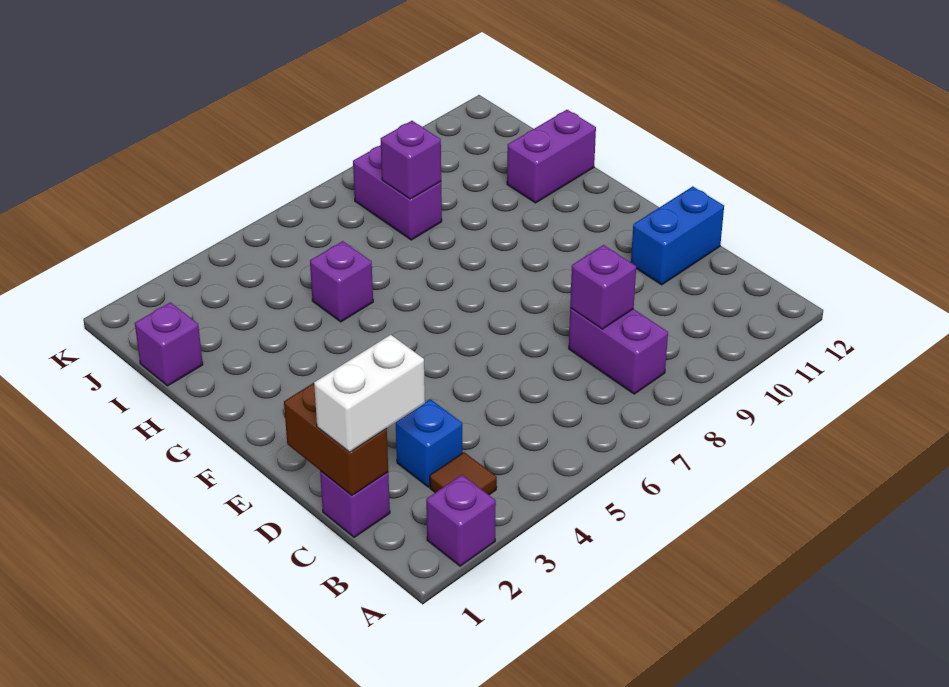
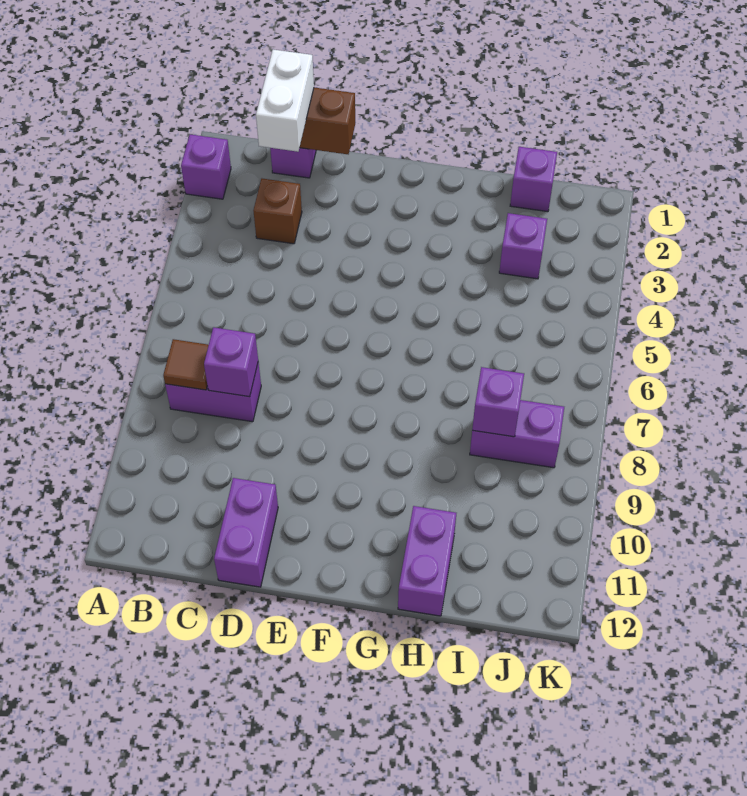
brown 1x1 tile [430,452,497,495] -> brown 1x1 tile moved to [163,339,209,390]
blue 1x1 brick [396,399,463,487] -> brown 1x1 brick [253,179,302,244]
blue 1x2 brick [631,186,724,285] -> purple 1x2 brick [214,478,278,587]
purple 1x1 brick [310,241,373,322] -> purple 1x1 brick moved to [499,213,547,279]

